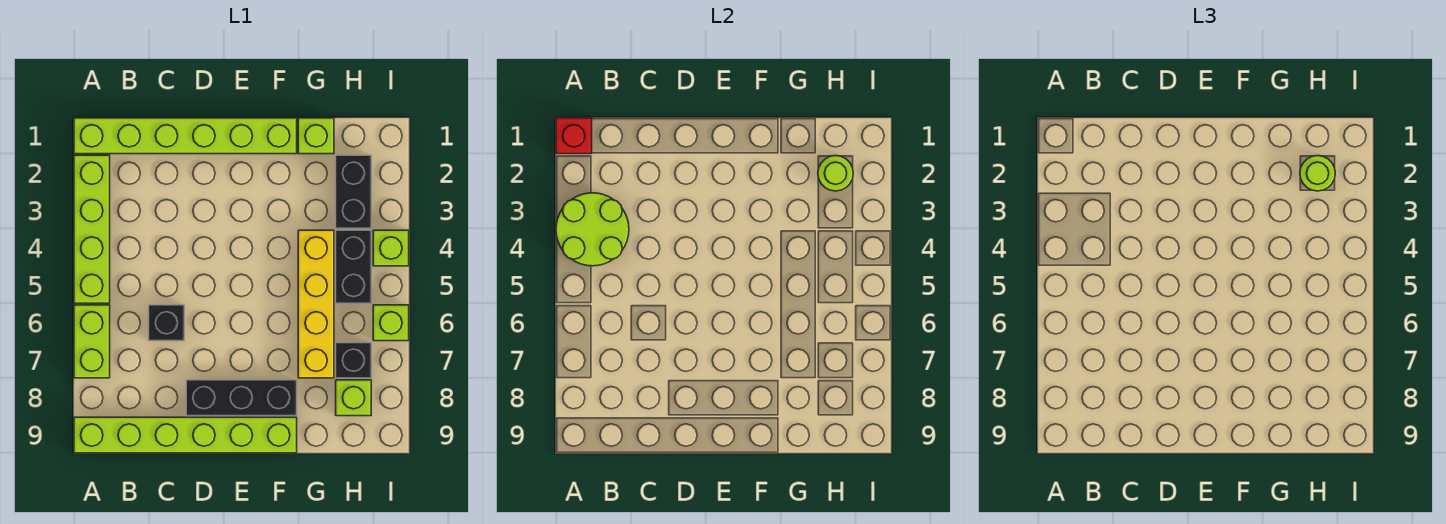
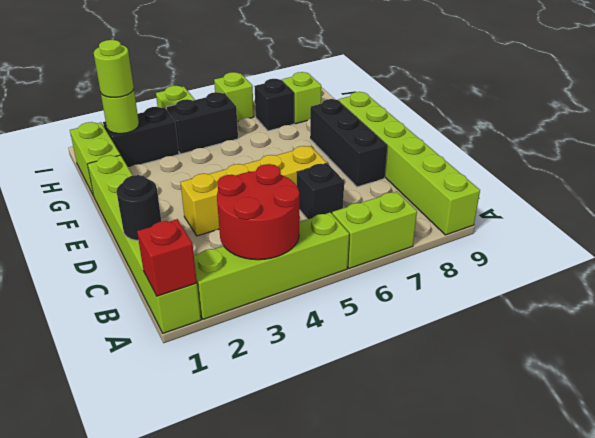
lime 2x2 round brick [556,193,629,266] -> red 2x2 round brick [217,164,299,260]
none -> black 1x1 round brick [116,175,162,240]
lime 1x1 brick [298,118,334,154] -> lime 1x2 brick [70,122,120,196]
yellow 1x4 brick [298,230,334,378] -> yellow 1x4 brick moved to [180,146,326,236]

